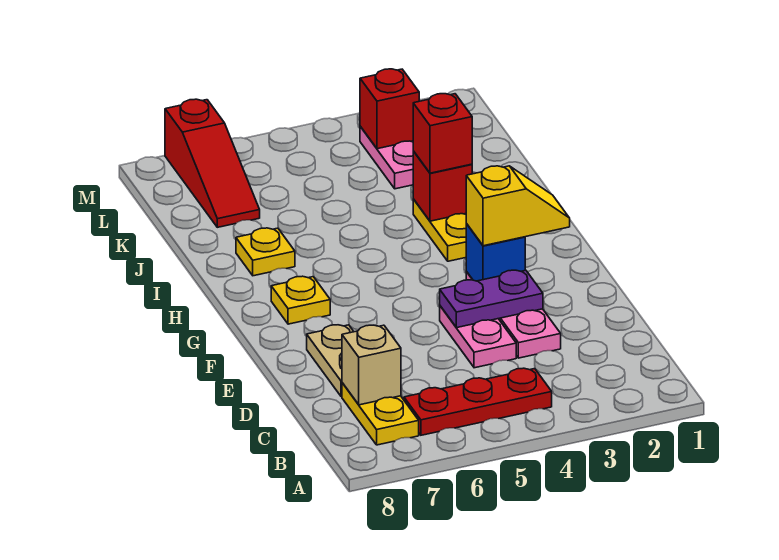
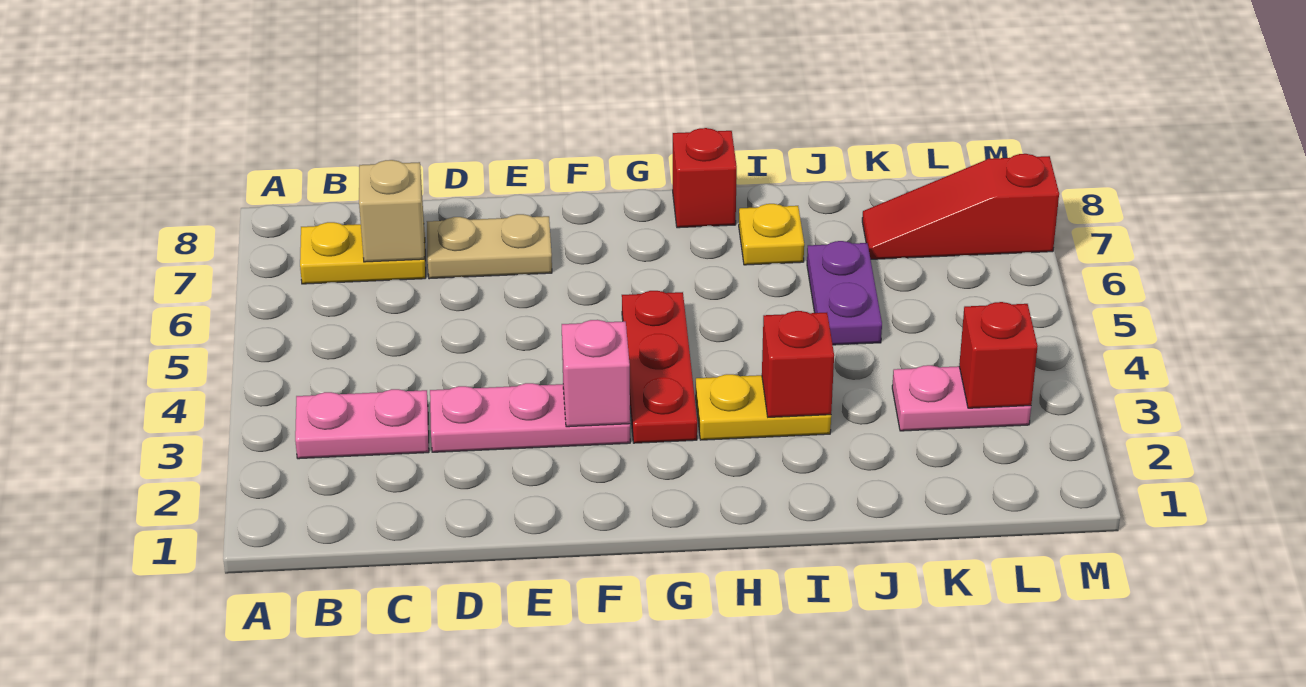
red 1x3 plate [404,368,552,435] -> red 1x3 plate moved to [622,291,697,443]
pink 1x2 plate [440,306,516,368] -> pink 1x2 plate moved to [295,389,429,459]
purple 1x2 plate [440,270,543,328] -> purple 1x2 plate moved to [807,241,882,345]
yellow 1x2 slope [466,166,570,246] -> none
blue 1x1 brick [466,224,525,281] -> pink 1x1 brick [562,320,630,427]
yellow 1x1 plate [271,276,330,324] -> none
red 1x1 brick [413,94,472,173] -> red 1x1 brick moved to [673,128,737,228]

